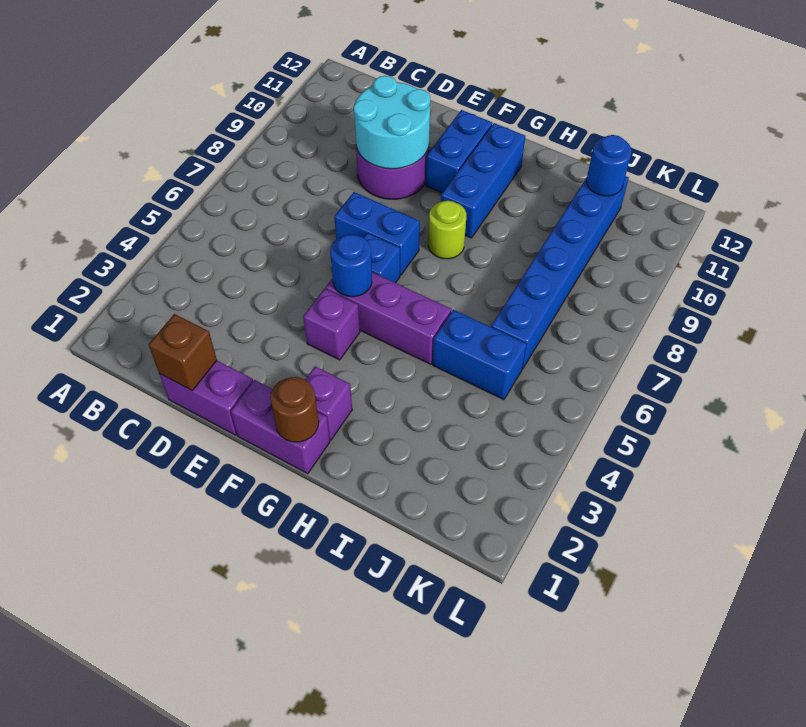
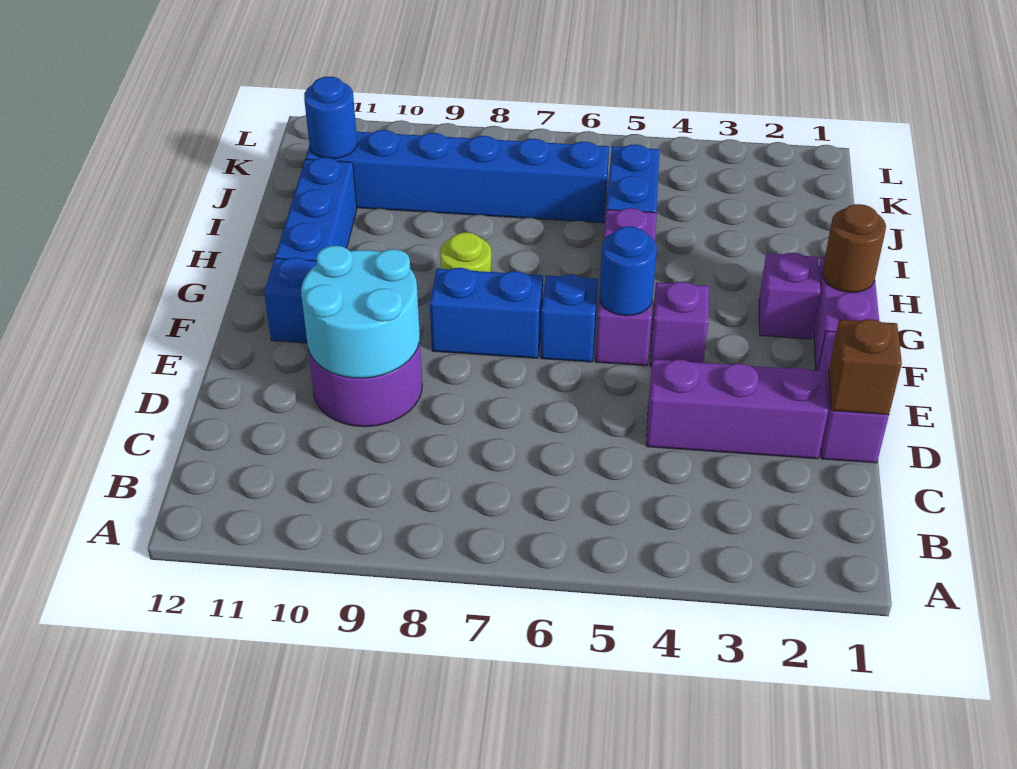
none -> purple 1x3 brick [646,359,828,459]
blue 1x2 brick [334,192,420,275] -> blue 1x2 brick turned to [430,268,543,358]
blue 1x3 brick [441,123,525,238] -> blue 1x3 brick turned to [275,157,357,261]

